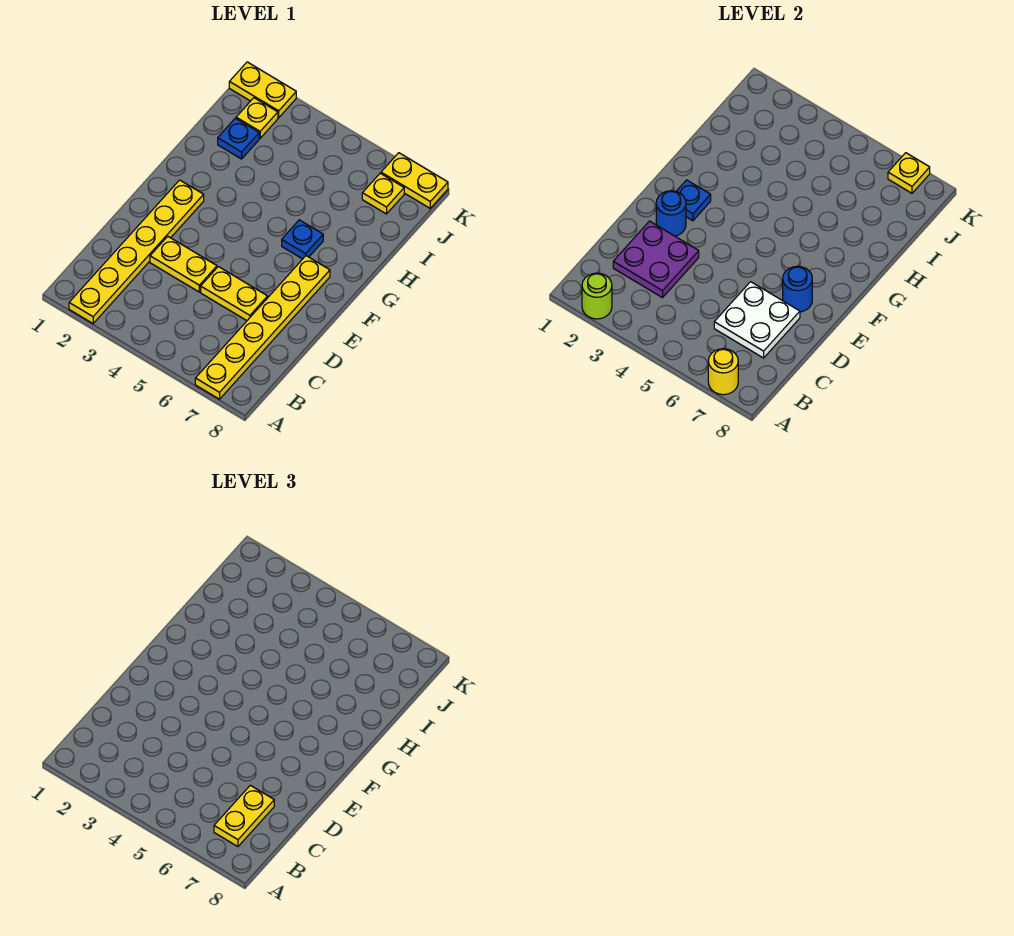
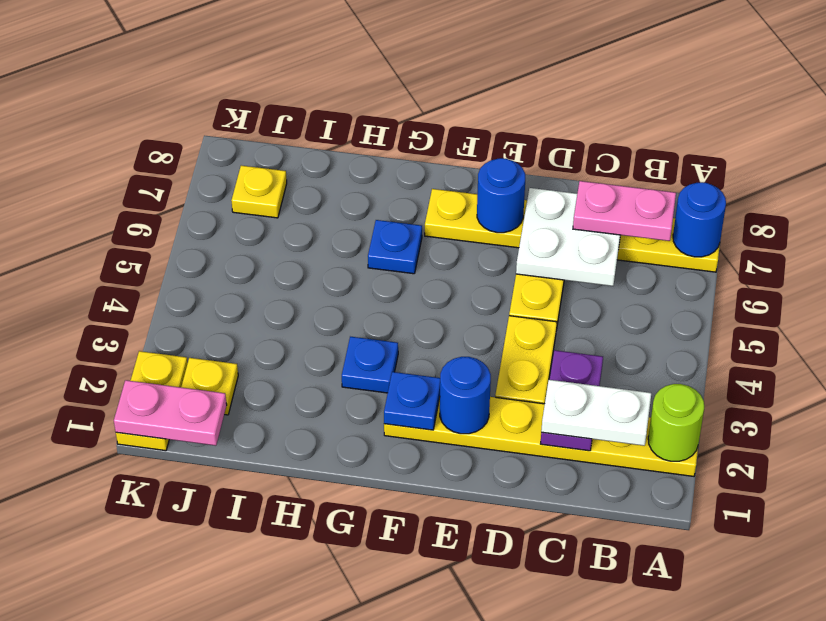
yellow 1x1 round brick [708,349,738,395] -> blue 1x1 round brick [673,182,726,257]
none -> white 1x2 plate [541,380,651,446]
yellow 1x2 plate [214,785,274,847] -> pink 1x2 plate [573,181,676,241]
purple 2x2 plate [613,221,699,298] -> purple 1x2 plate [541,350,603,451]
blue 1x1 plate [218,118,259,159] -> blue 1x1 plate moved to [342,337,398,393]
none -> pink 1x2 plate [114,380,227,446]
yellow 1x2 plate [381,153,448,208] -> none
yellow 1x1 plate [888,153,930,193] -> none

